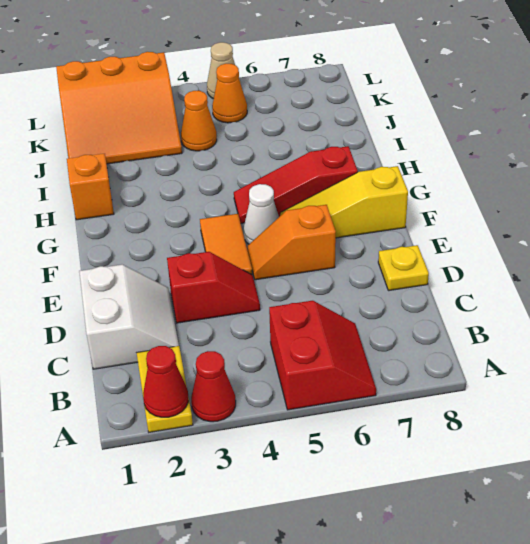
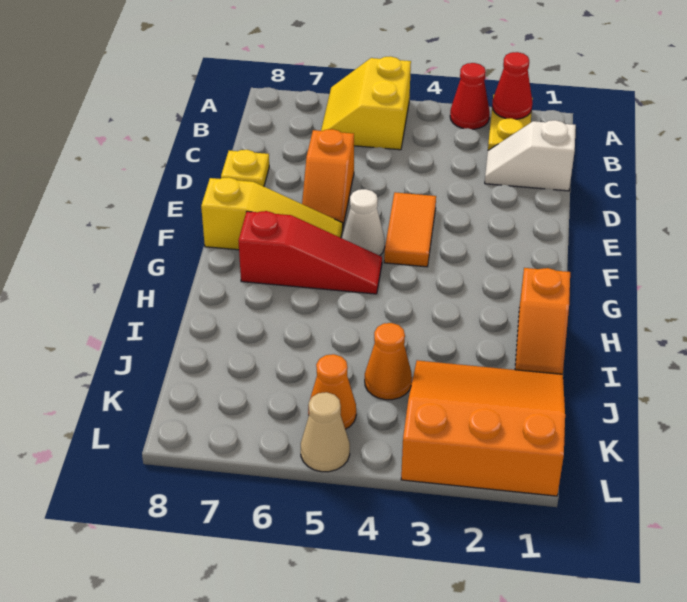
red 2x2 slope [269,301,376,410] -> yellow 2x2 slope [321,56,411,150]
white 2x2 slope [79,265,179,369] -> white 1x2 slope [485,120,576,191]
red 1x2 slope [167,252,260,323] -> none
orange 1x2 slope [247,205,336,280] -> orange 1x2 slope turned to [302,129,354,226]

